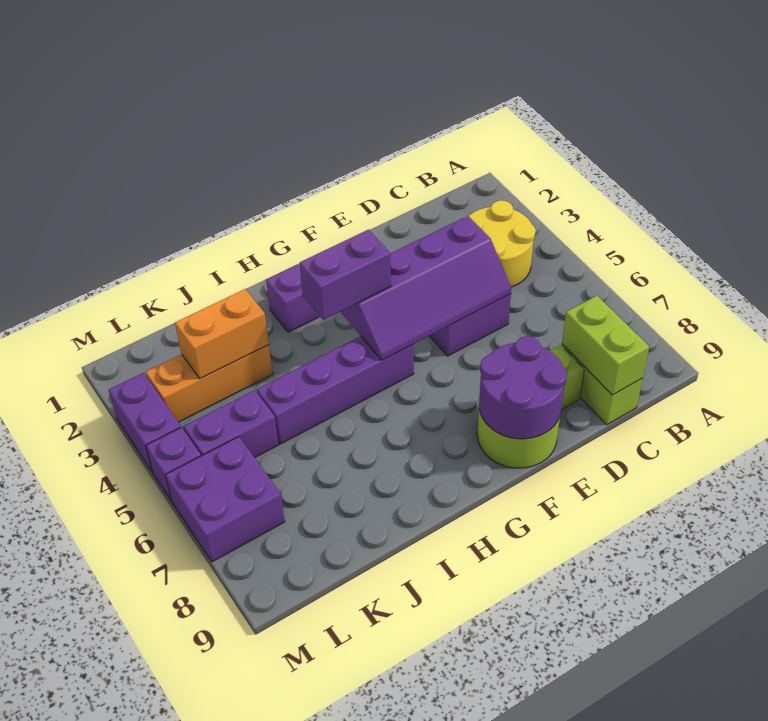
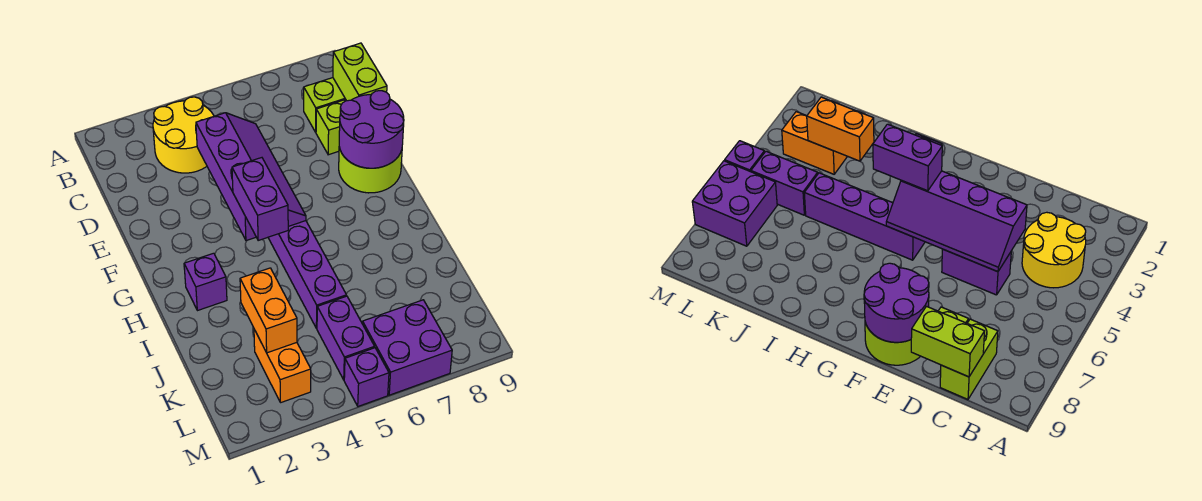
lime 1x2 brick [562,296,649,395] -> lime 1x2 brick turned to [333,43,387,101]
orange 1x3 brick [146,345,273,422] -> orange 1x2 brick [254,329,311,403]
purple 1x2 brick [109,373,181,472] -> none

